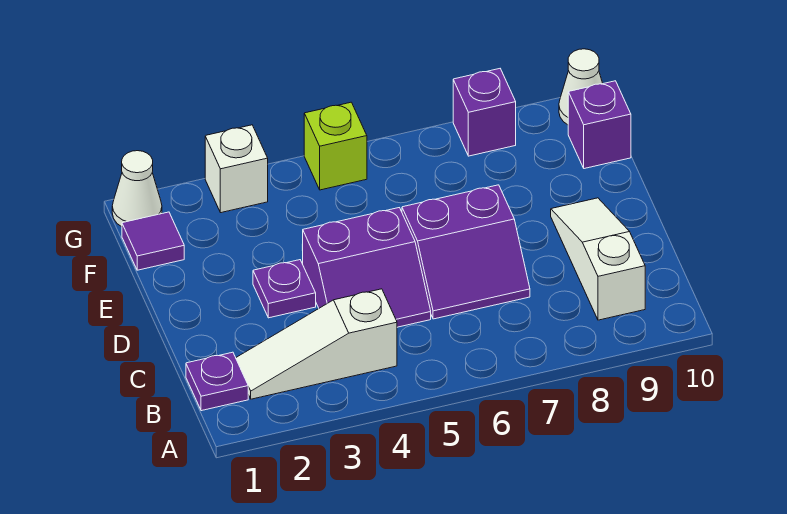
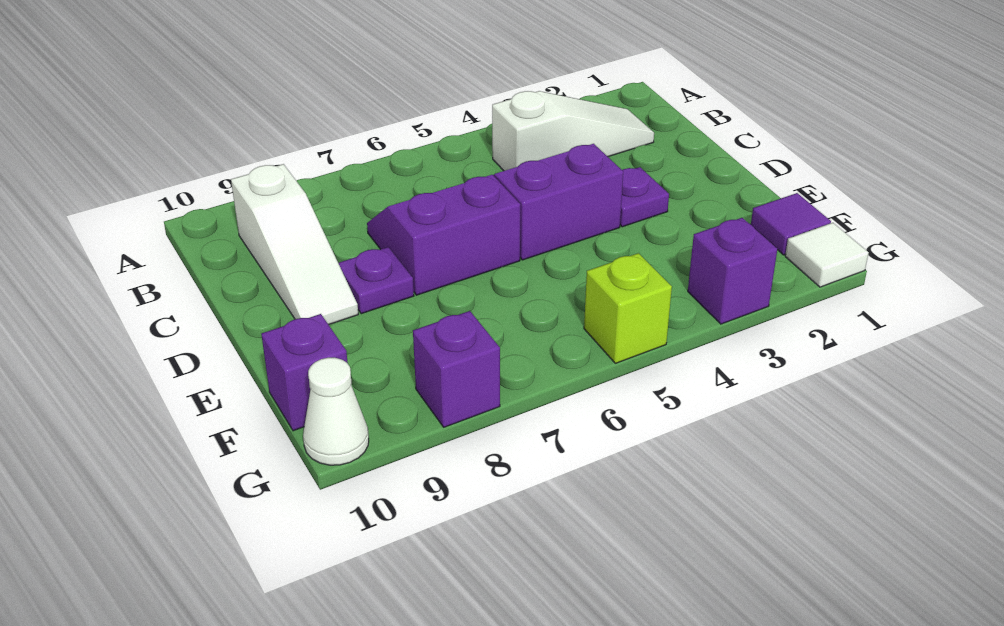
purple 1x1 plate [186,352,248,411] -> purple 1x1 plate moved to [338,247,414,314]
white 1x1 cone [112,151,162,227] -> white 1x1 tile [785,223,869,287]
white 1x1 brick [205,125,268,213] -> purple 1x1 brick [688,218,777,324]

